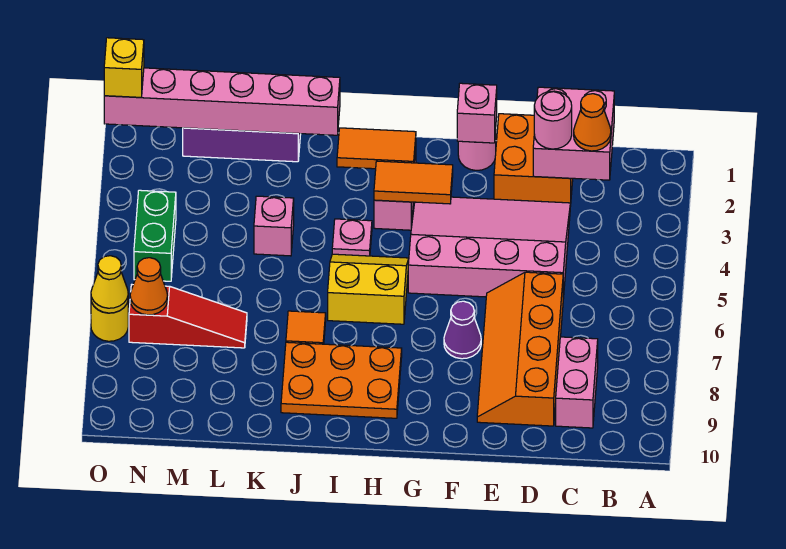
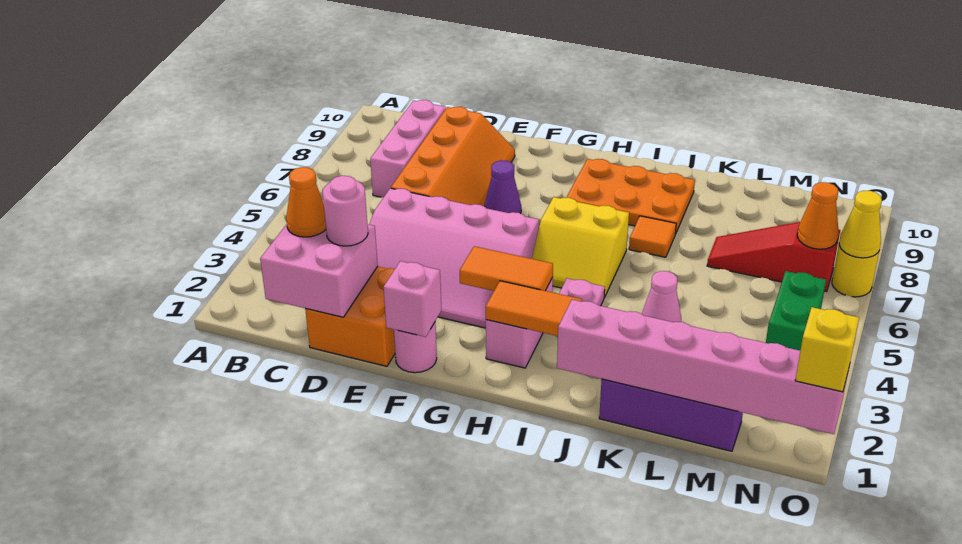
pink 1x2 brick [556,337,598,428] -> pink 1x3 brick [370,100,446,197]
pink 1x1 brick [254,196,294,256] -> pink 1x1 cone [642,271,681,322]

